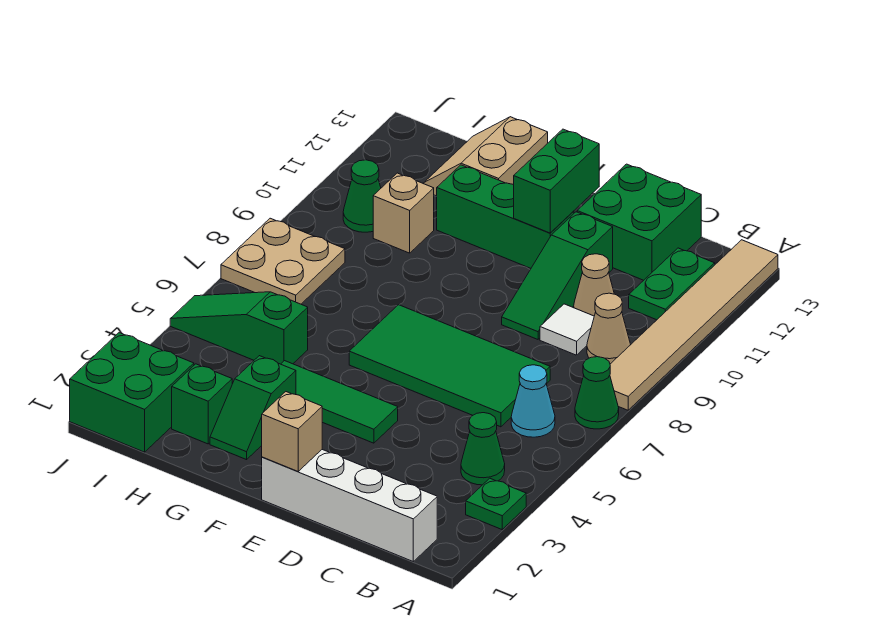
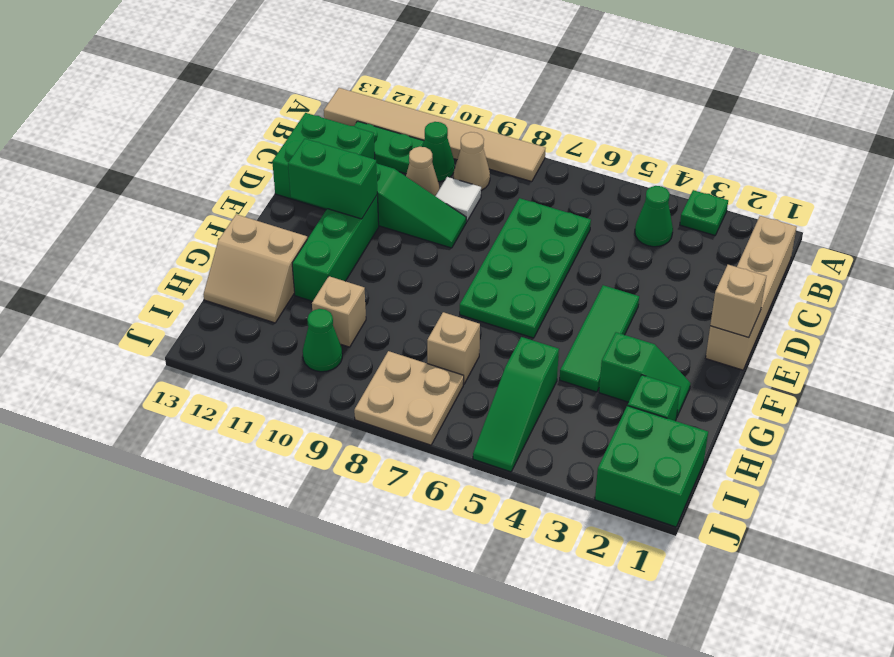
green 1x1 cone [575,357,619,429] -> green 1x1 cone moved to [423,122,455,181]
white 1x4 brick [262,450,437,561] -> tan 1x4 brick [706,216,797,370]
cyan 1x1 cone [511,365,555,437] -> none
green 2x4 tile [349,305,550,427] -> green 2x4 plate [460,198,591,338]
none -> tan 1x1 brick [427,312,480,384]

